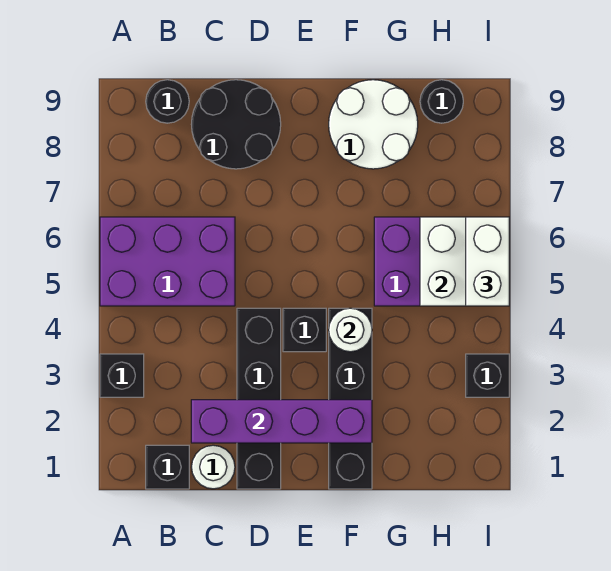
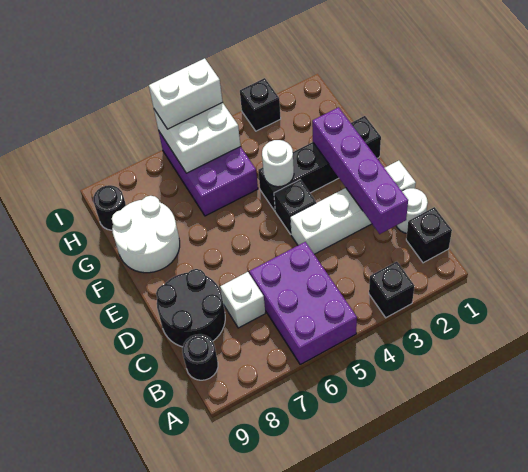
none -> white 1x1 brick [220,272,265,328]
black 1x4 brick [237,308,281,489] -> white 1x4 brick [290,161,416,254]

